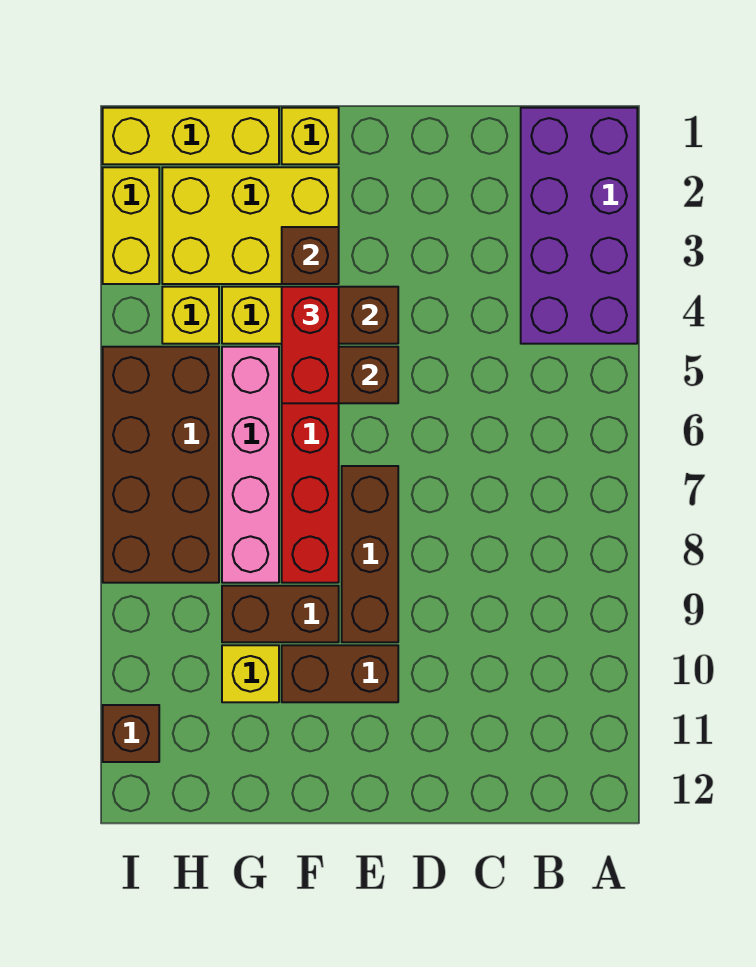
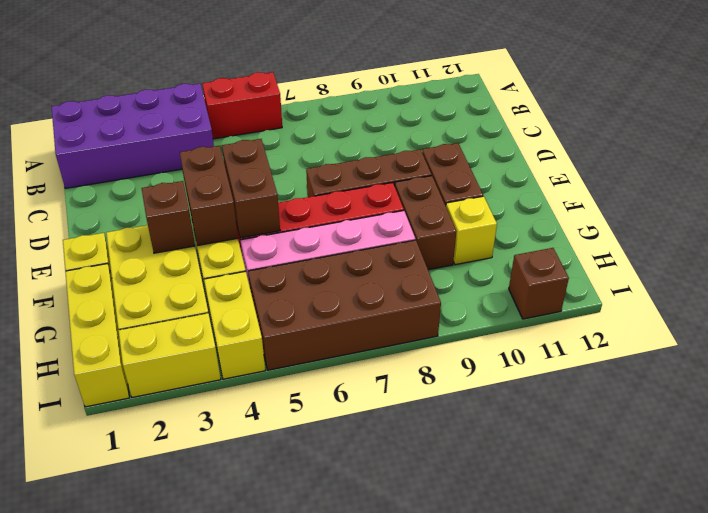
red 1x2 brick [282,287,339,403] -> red 1x2 brick moved to [202,72,282,139]
yellow 1x1 brick [162,287,219,344] -> yellow 1x2 brick [204,271,265,379]

